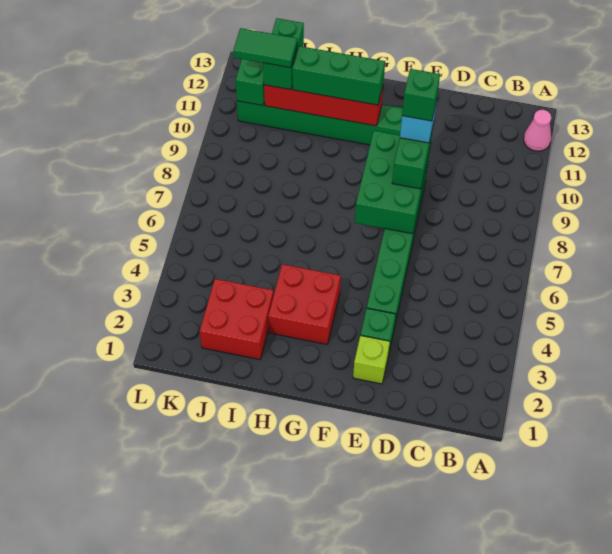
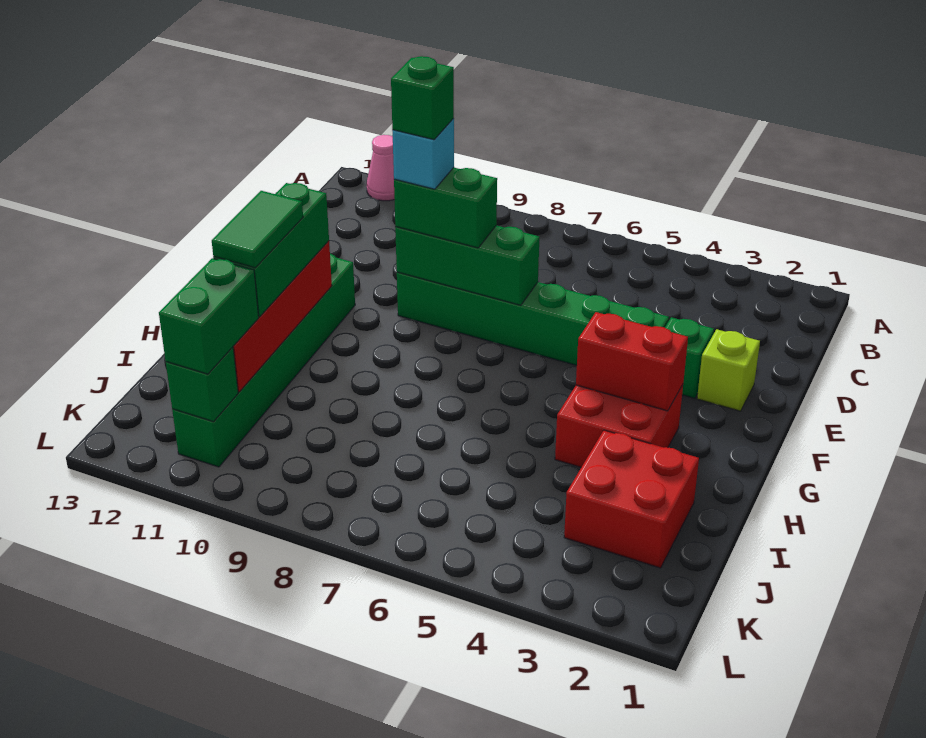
green 2x3 brick [355,131,431,234] -> green 1x3 brick [395,225,539,305]
none -> red 1x2 brick [576,312,688,411]
green 1x2 brick [263,18,304,90] -> green 1x2 brick turned to [159,258,259,374]
green 1x2 tile [233,28,297,68] -> green 1x2 tile moved to [212,191,303,268]

